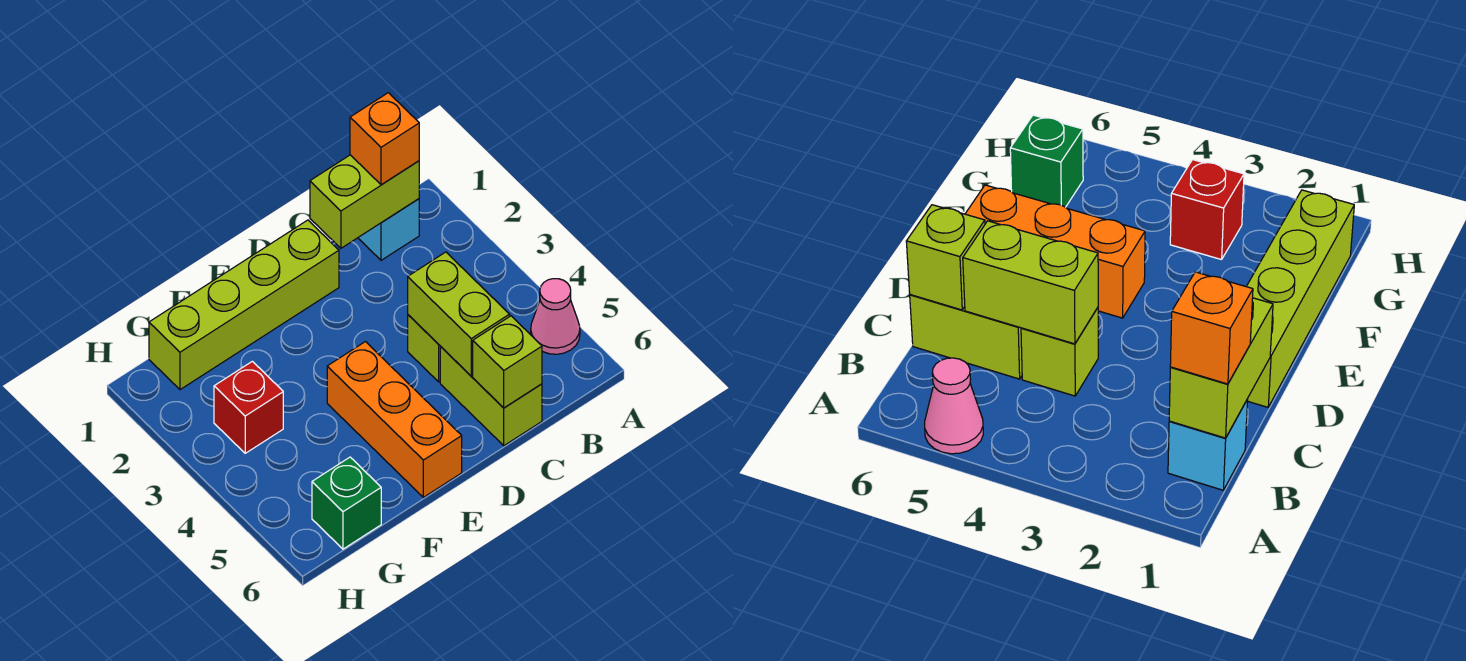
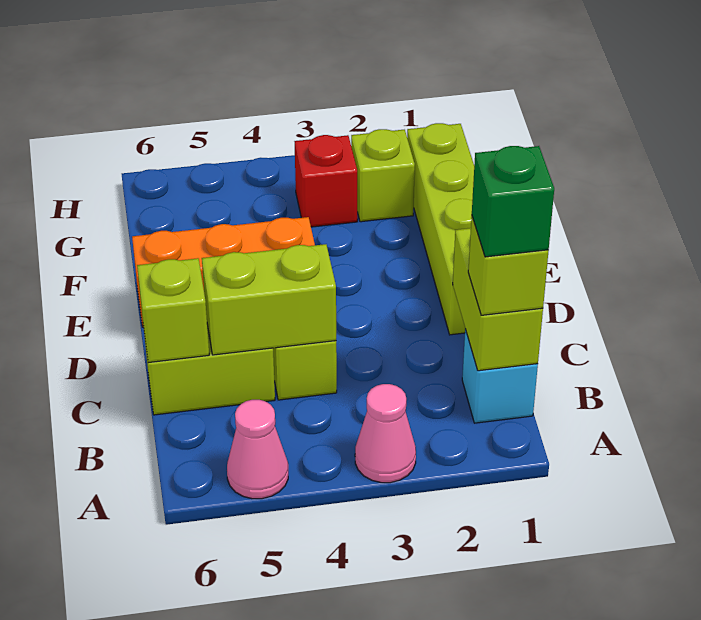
none -> pink 1x1 cone [355,384,416,483]
orange 1x1 brick [350,93,419,185] -> lime 1x1 brick [468,217,549,315]
none -> lime 1x1 brick [351,129,415,222]
green 1x1 brick [312,457,381,549] -> green 1x1 brick moved to [472,146,554,257]

